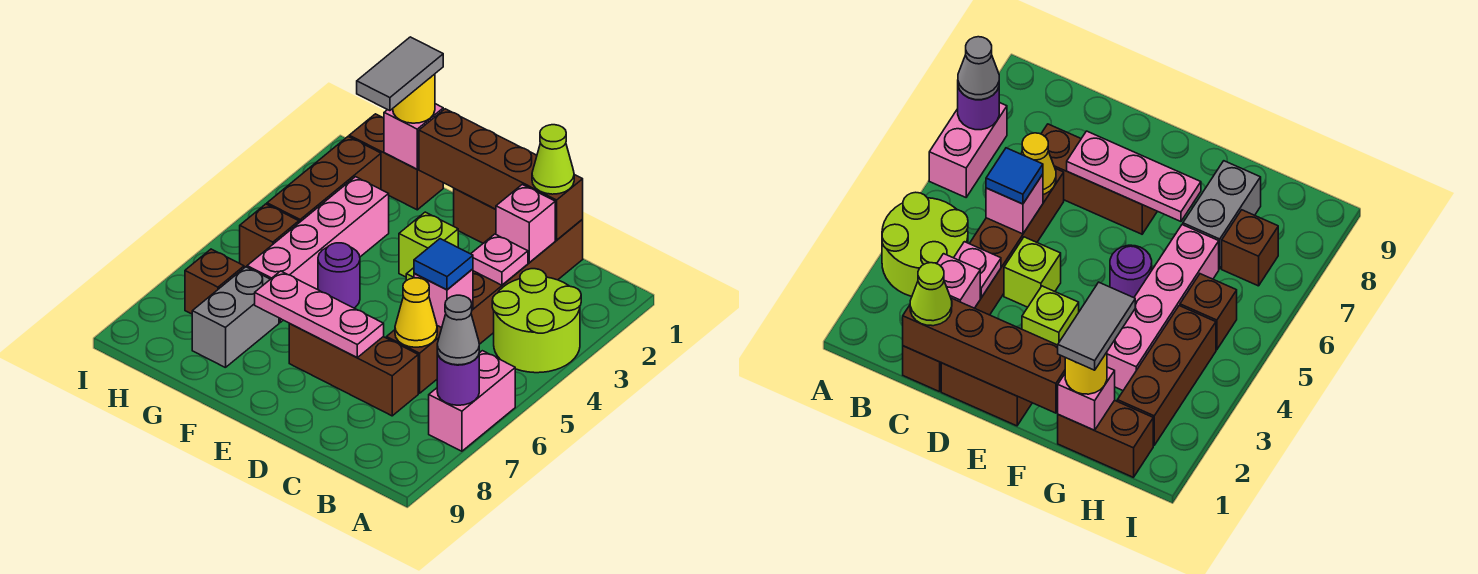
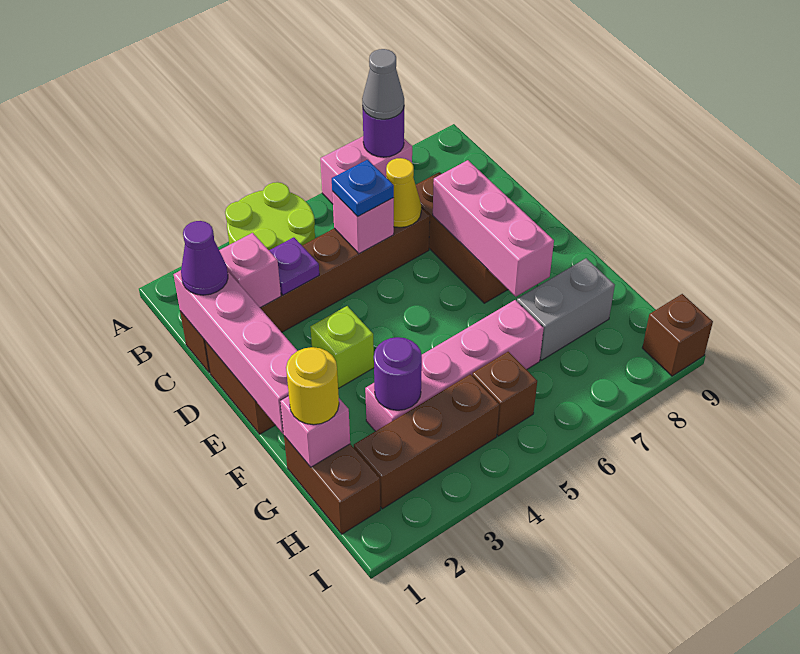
brown 1x4 brick [419,109,583,240] -> pink 1x4 brick [174,270,297,433]
lime 1x1 cone [532,125,574,194] -> purple 1x1 cone [181,221,228,295]
pink 1x1 plate [471,234,528,285] -> purple 1x1 plate [269,237,319,295]
blue 1x1 tile [414,239,473,290] -> blue 1x1 plate [332,160,394,217]
lime 1x1 brick [1004,237,1061,307] -> none
pink 1x3 plate [255,271,384,357] -> pink 1x3 brick [433,160,554,296]
purple 1x1 round brick [318,243,360,308] -> purple 1x1 round brick moved to [374,337,422,410]
grey 1x2 tile [357,37,443,111] -> none
brown 1x1 brick [185,249,244,314] -> brown 1x1 brick moved to [642,294,713,376]

